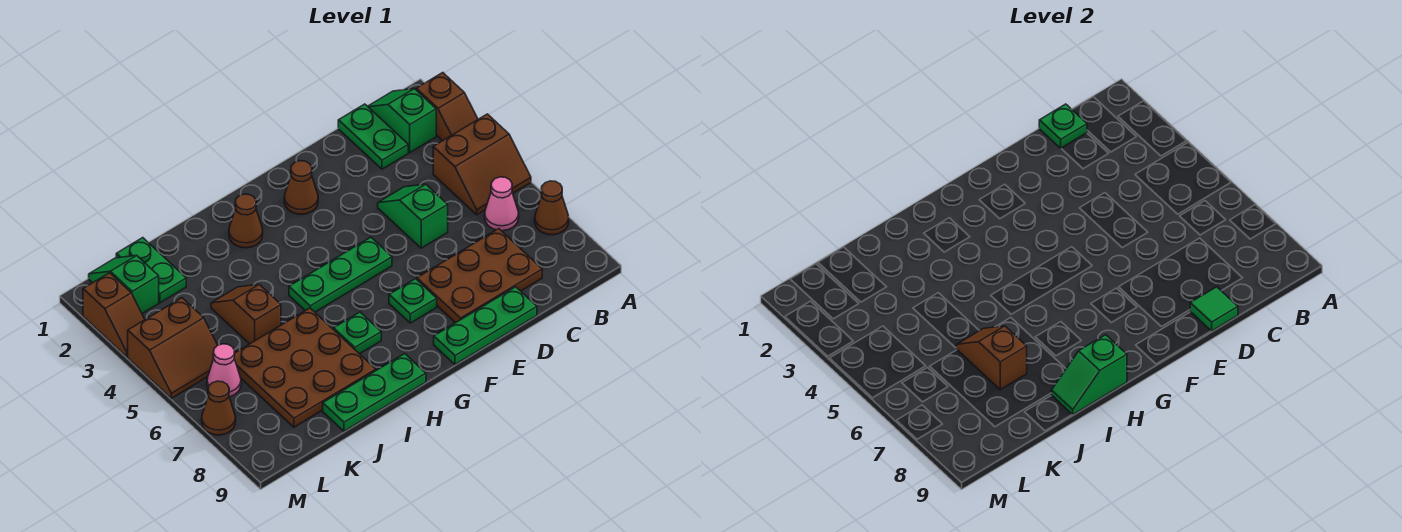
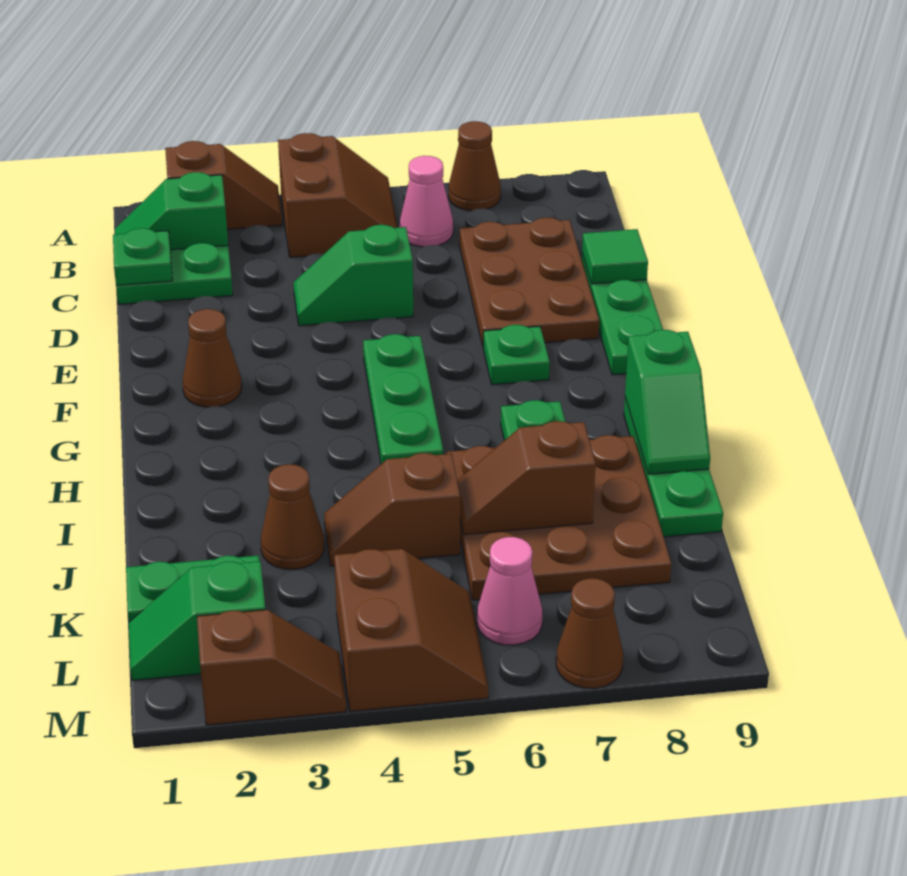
brown 1x1 cone [229,194,263,248] -> brown 1x1 cone moved to [261,464,324,569]

